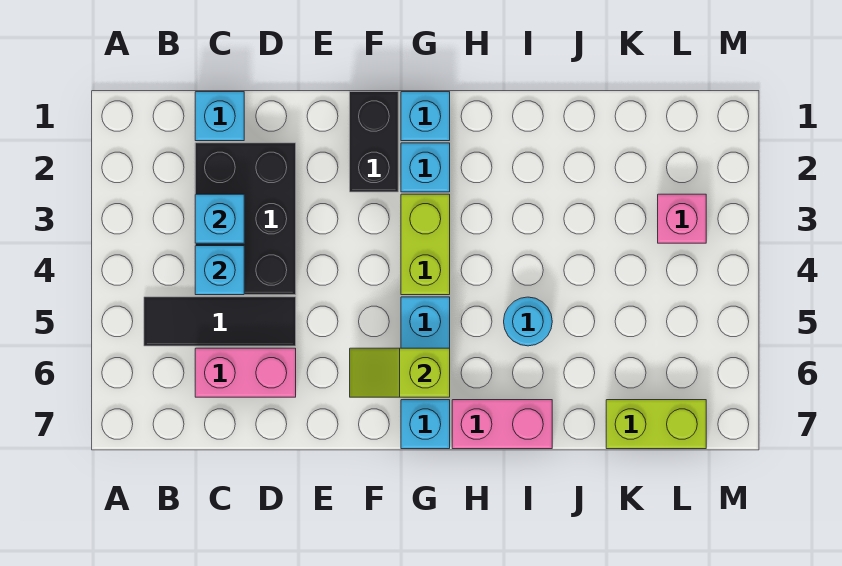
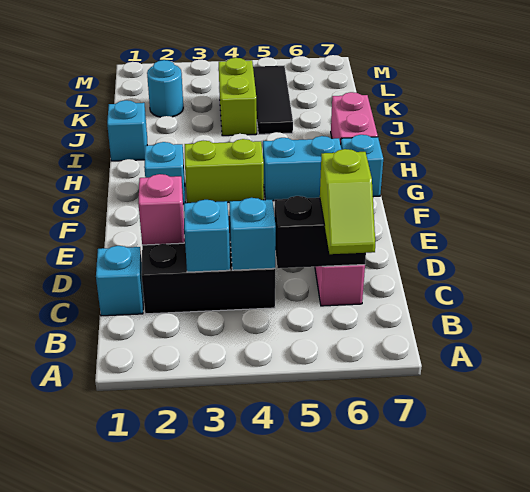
black 1x3 tile [144,297,296,346] -> black 1x3 tile moved to [253,66,293,134]
black 1x2 brick [350,92,398,192] -> black 1x2 brick moved to [274,196,366,268]
lime 1x2 slope [350,348,450,397] -> lime 1x2 slope moved to [320,149,375,254]
cyan 1x1 brick [401,92,450,141] -> cyan 1x1 brick moved to [107,100,147,161]
cyan 1x1 round brick [504,297,552,346] -> cyan 1x1 round brick moved to [147,60,183,117]
lime 1x2 brick [606,400,706,449] -> lime 1x2 brick moved to [219,58,257,136]
pink 1x1 brick [658,194,706,243] -> pink 1x1 brick moved to [138,174,184,245]

